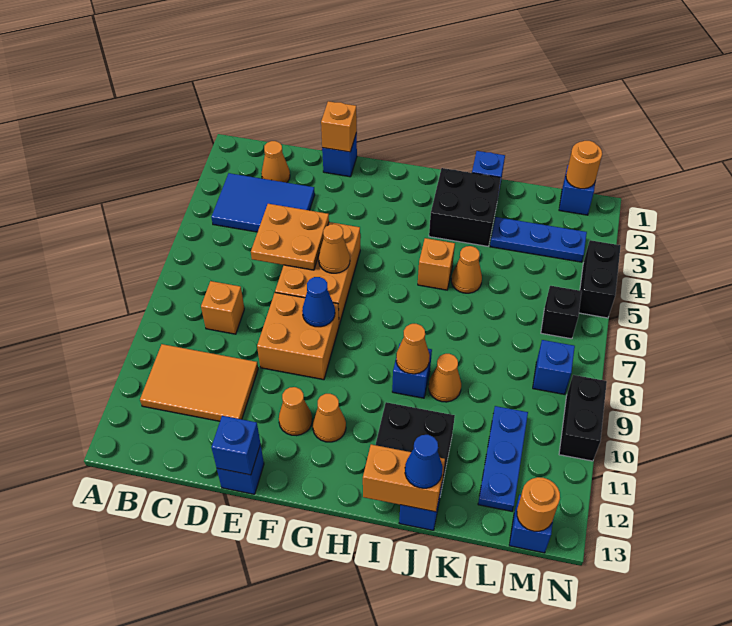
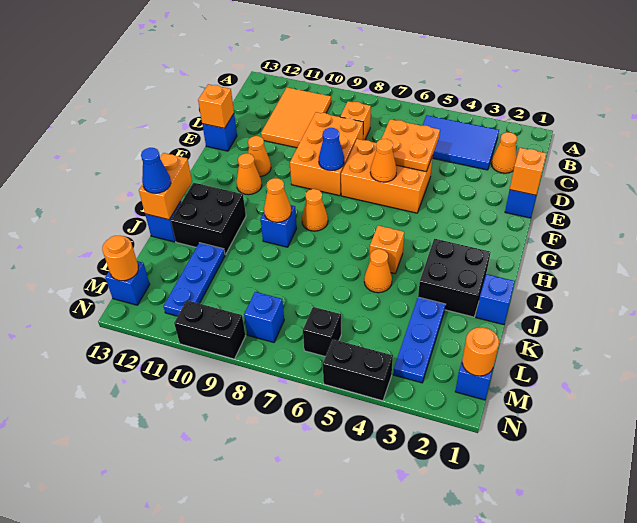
blue 2x3 tile [211,173,315,232] -> blue 2x3 tile turned to [423,115,499,170]
orange 2x2 brick [257,293,339,380] -> orange 2x3 brick [290,112,363,196]
blue 1x1 brick [211,416,260,475] -> orange 1x1 brick [198,84,234,128]
orange 1x1 cone [429,354,461,402] -> orange 1x1 cone moved to [302,189,328,231]
blue 1x3 plate [478,406,528,511] -> blue 1x3 plate turned to [164,243,225,316]

